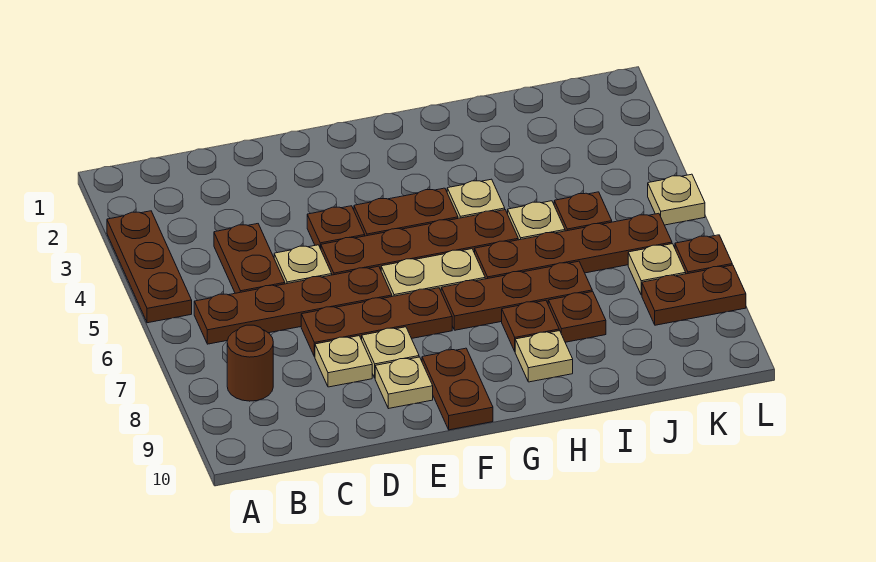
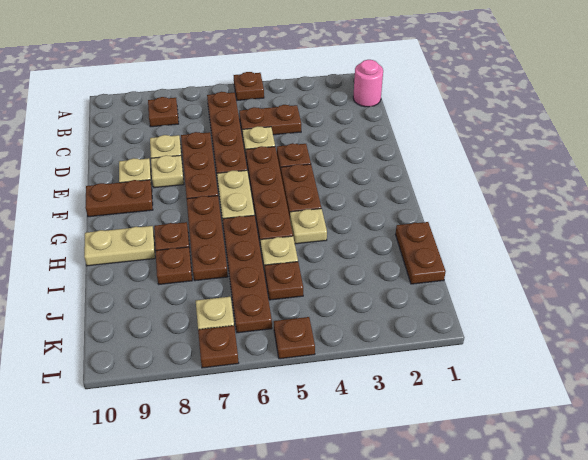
brown 1x3 plate [107,211,192,323] -> brown 1x1 plate [234,72,264,100]
none -> pink 1x1 round brick [353,60,383,107]
brown 1x1 round brick [227,325,273,401] -> brown 1x1 plate [148,97,179,127]
tan 1x1 plate [515,331,573,382] -> tan 1x2 plate [84,226,155,266]
brown 1x2 plate [642,265,746,325] -> brown 1x2 plate moved to [395,222,446,284]
tan 1x1 plate [648,174,705,225] -> brown 1x1 plate [274,317,315,359]

